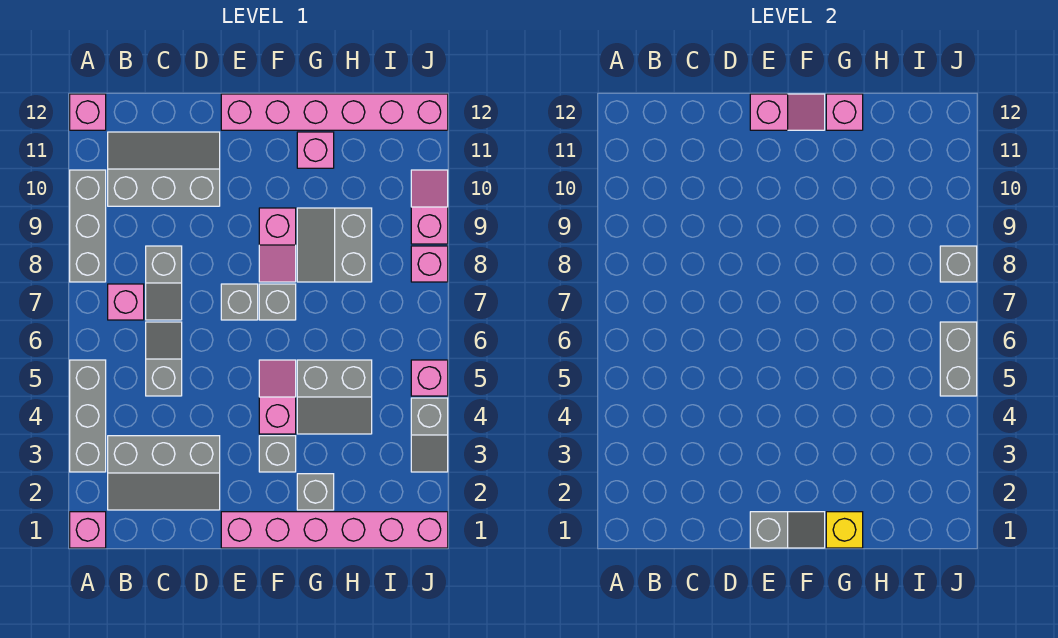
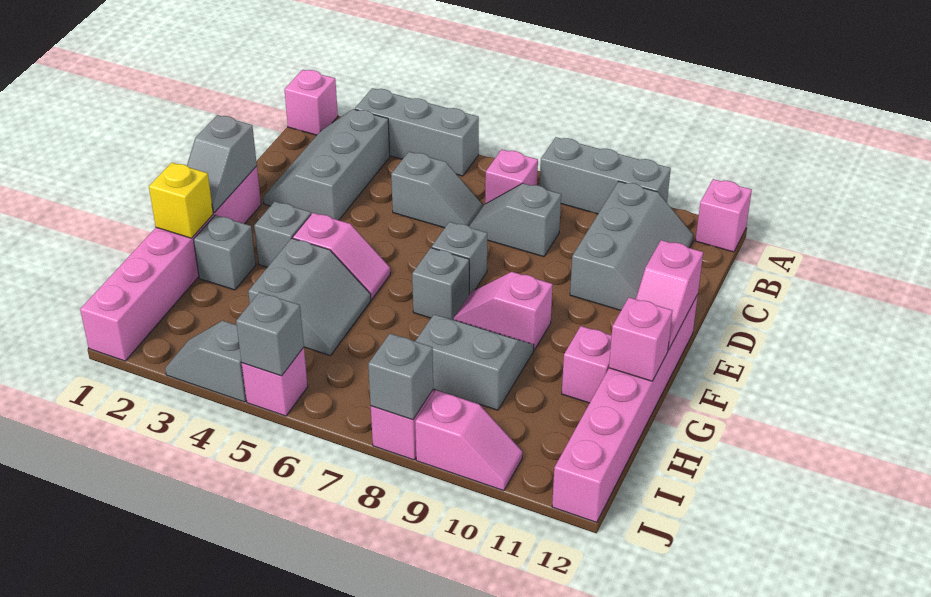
grey 2x2 slope [297,360,372,434] -> grey 2x2 slope turned to [248,238,371,356]
grey 1x2 brick [940,322,977,396] -> grey 1x1 brick [236,292,304,376]

